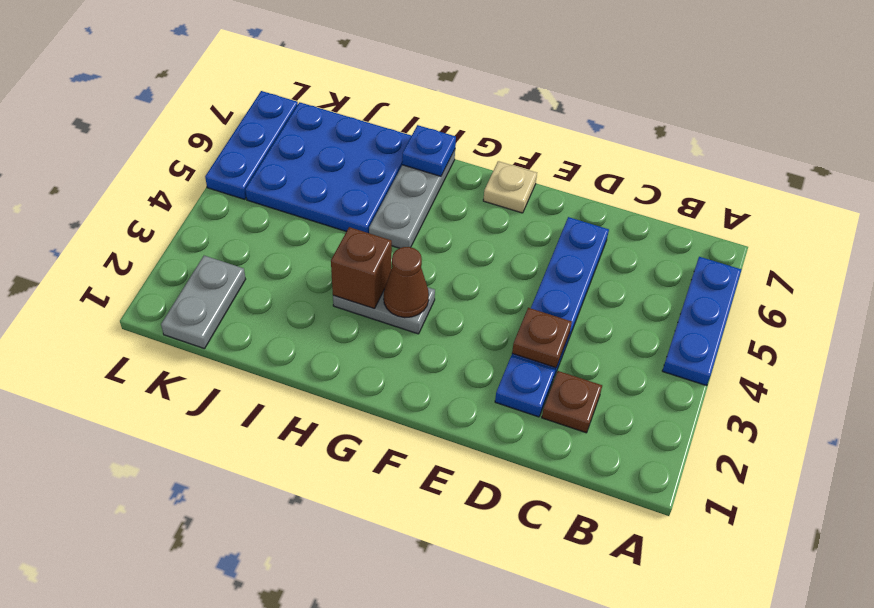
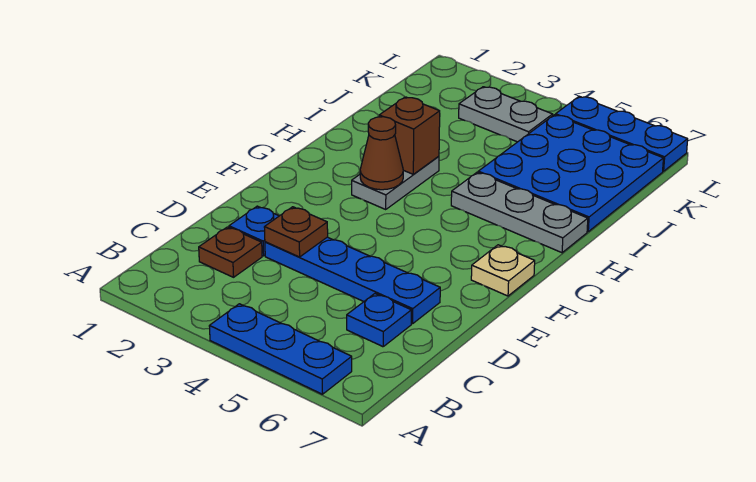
blue 1x1 plate [402,125,456,176] -> blue 1x1 plate moved to [347,294,411,347]
grey 1x2 plate [161,256,246,349] -> grey 1x2 plate moved to [459,87,553,142]

